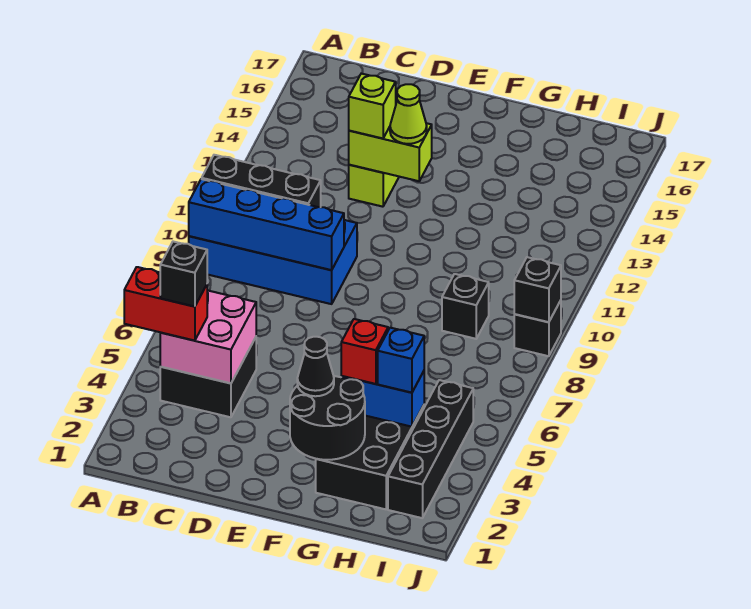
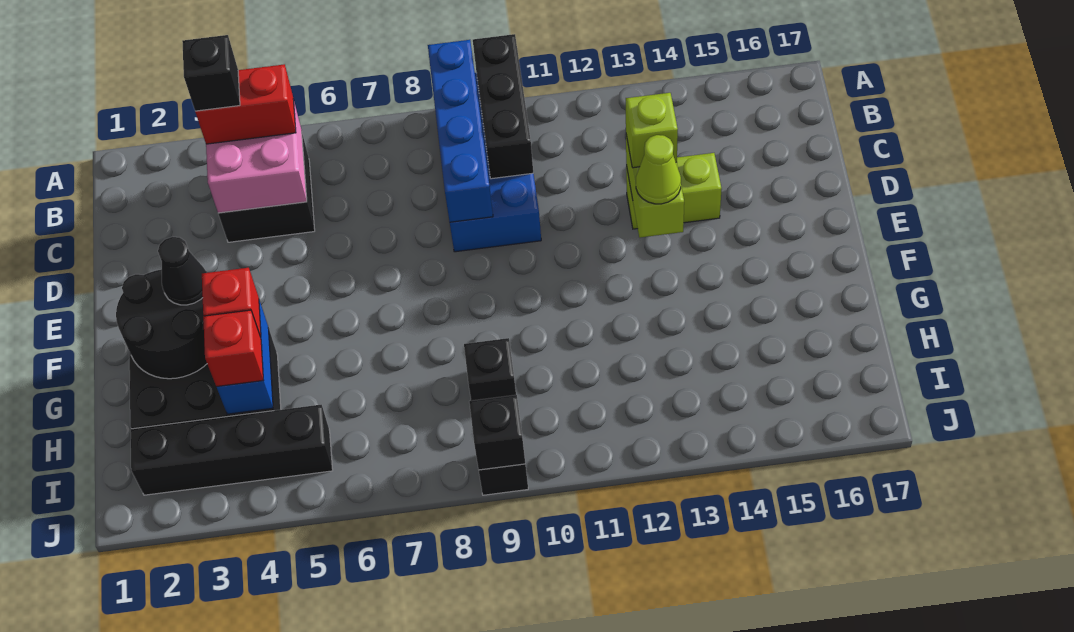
red 1x2 brick [124,267,207,341] -> red 1x2 brick turned to [195,64,296,144]
blue 1x1 brick [378,328,424,393] -> red 1x1 brick [203,310,264,387]

